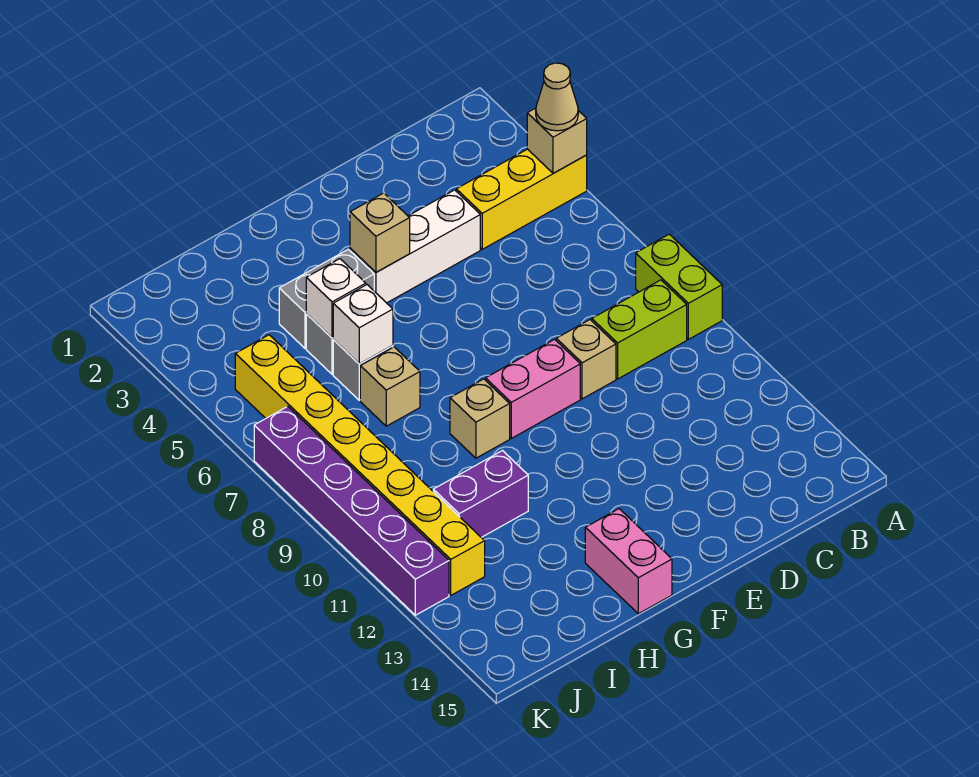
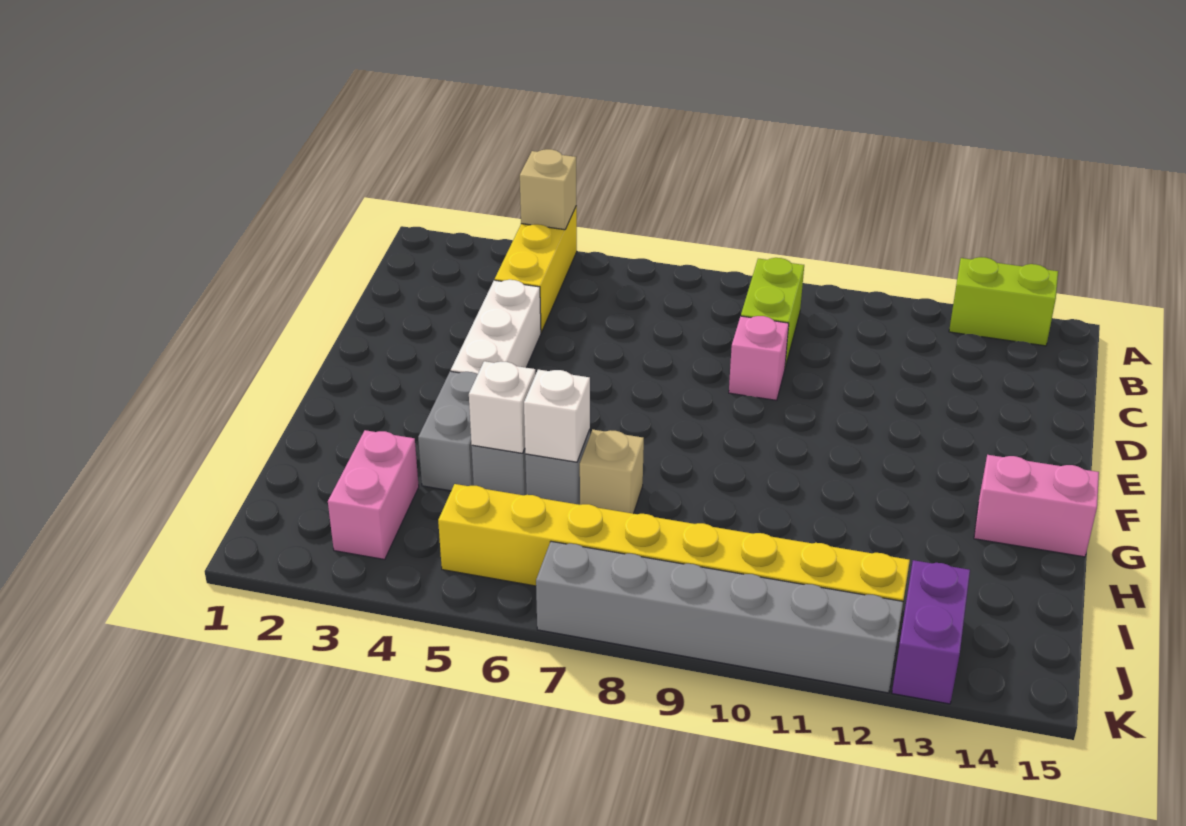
tan 1x1 cone [536,63,578,131] -> none
lime 1x2 brick [636,234,722,339] -> lime 1x2 brick moved to [949,257,1058,346]
tan 1x1 brick [556,320,616,399] -> pink 1x1 brick [729,316,789,400]
pink 1x2 brick [486,339,580,438] -> pink 1x2 brick moved to [328,430,419,559]
tan 1x1 brick [350,193,410,272] -> none
tan 1x1 brick [450,379,510,458] -> none
purple 1x2 brick [433,451,528,537] -> purple 1x2 brick moved to [892,560,970,704]
purple 1x6 brick [254,406,449,615] -> grey 1x6 brick [536,541,903,693]

